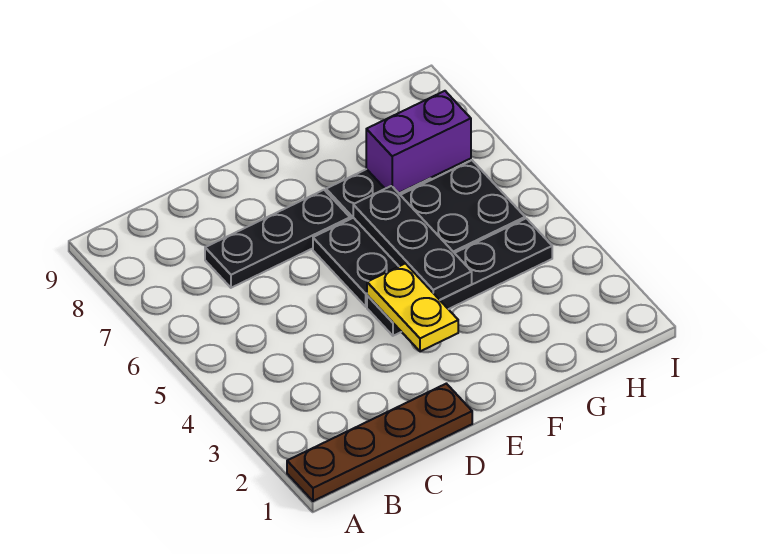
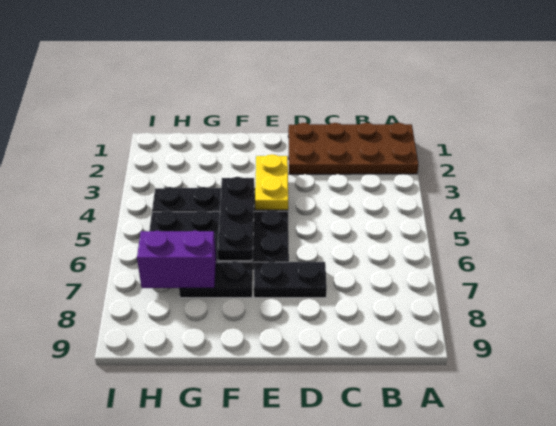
brown 1x4 plate [287,384,472,501] -> brown 2x4 plate [288,123,418,174]
black 1x3 plate [205,190,350,288] -> black 1x2 plate [254,261,327,298]

